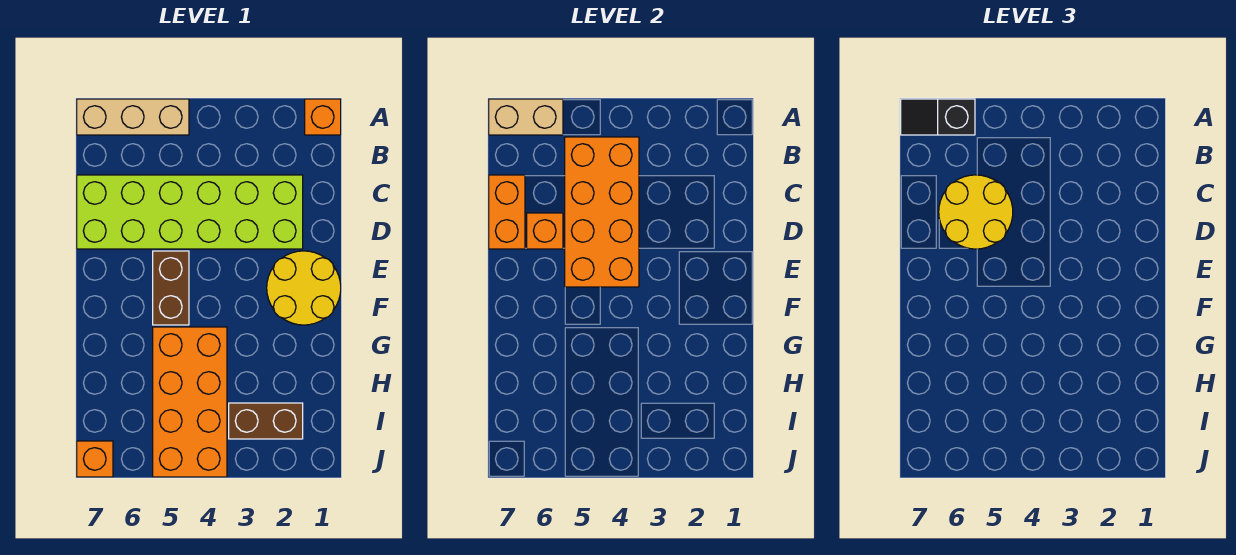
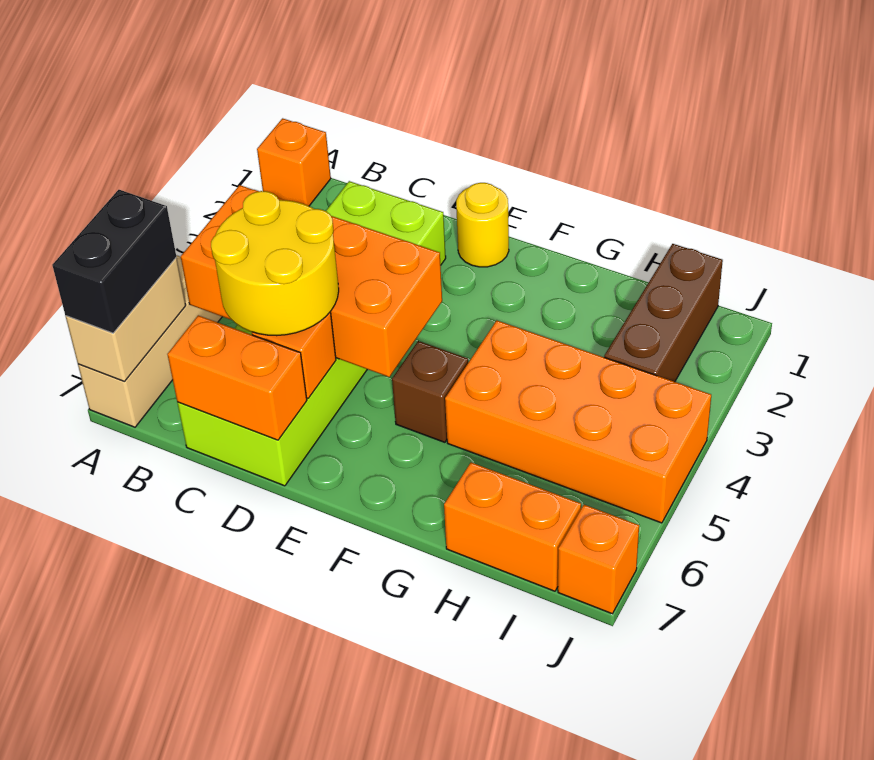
black 1x2 slope [901,99,975,135] -> black 1x2 brick [52,190,176,333]
yellow 2x2 round brick [267,251,341,325] -> yellow 1x1 round brick [456,183,509,267]
brown 1x2 brick [153,251,189,325] -> brown 1x1 brick [392,341,468,442]
none -> orange 1x2 brick [444,463,581,591]
brown 1x2 brick [229,403,303,439] -> brown 1x3 brick [604,244,723,382]

